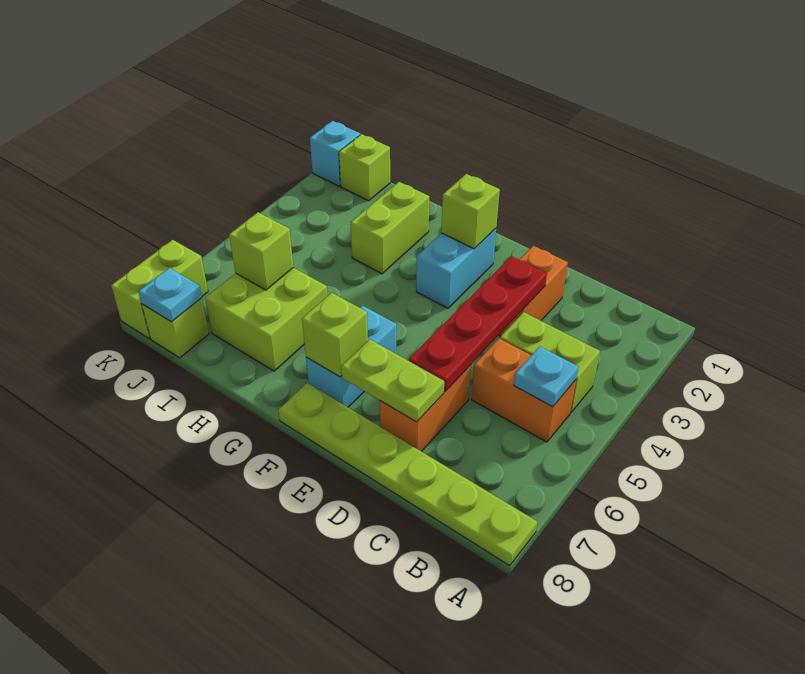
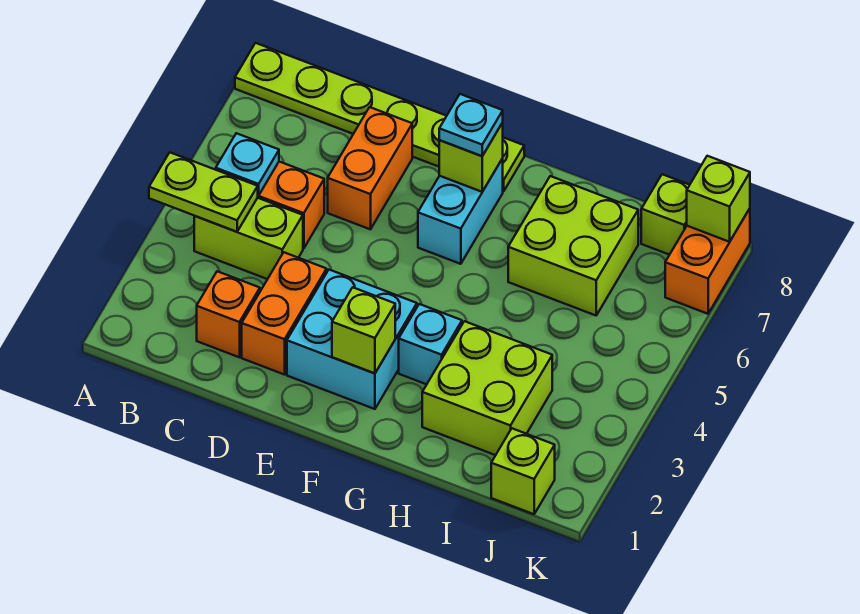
none -> orange 1x1 brick [197,271,260,357]
red 1x4 plate [409,256,547,391] -> none
lime 1x2 plate [341,339,444,422] -> lime 1x2 plate moved to [149,152,258,232]
cyan 1x2 brick [416,229,496,308] -> cyan 2x2 brick [287,270,417,409]
lime 1x2 brick [351,182,429,274] -> lime 2x2 brick [422,321,552,455]
lime 1x1 brick [229,212,293,290] -> lime 1x1 brick moved to [687,156,750,242]
cyan 1x1 plate [138,268,202,322] -> cyan 1x1 plate moved to [439,94,503,156]
cyan 1x1 brick [310,121,360,186] -> cyan 1x1 brick moved to [399,304,462,384]
lime 1x2 brick [111,240,208,339] -> orange 1x2 brick [665,209,750,314]

